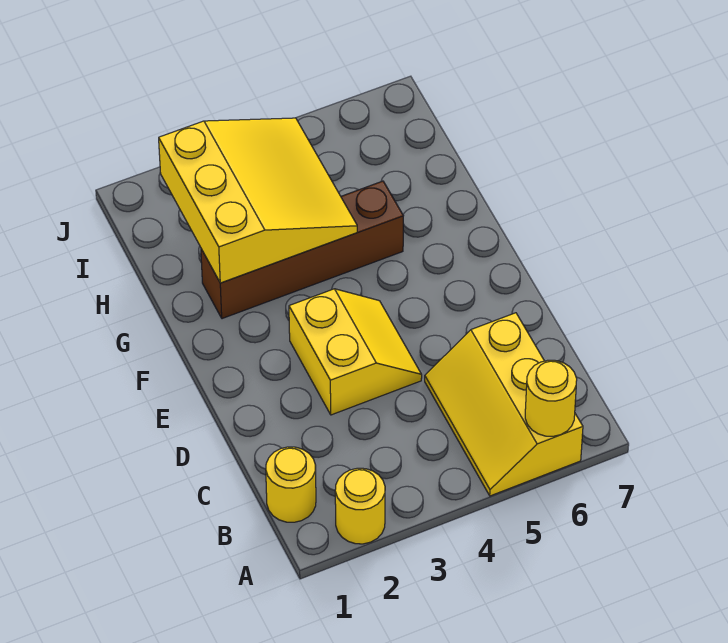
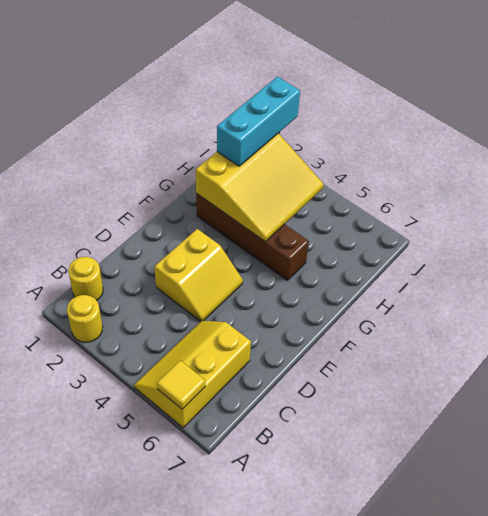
yellow 1x1 round brick [525,360,577,436] -> yellow 1x1 tile [157,360,205,409]
none -> cyan 1x3 brick [217,77,300,166]

